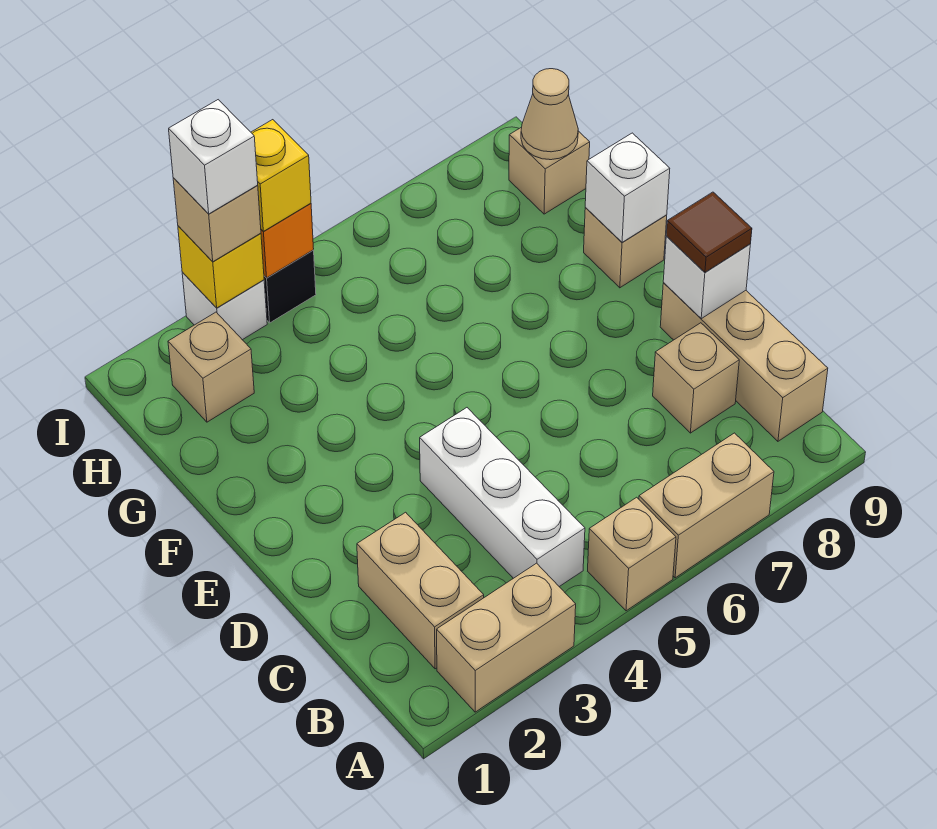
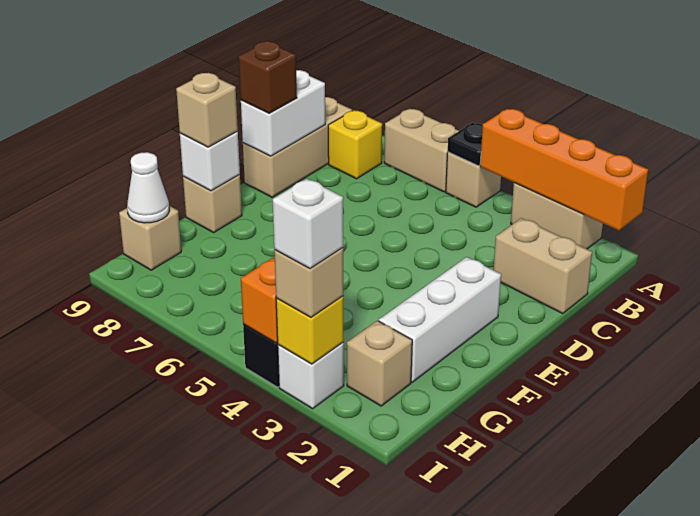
none -> orange 1x4 brick [480,109,648,231]
none -> black 1x1 plate [448,123,483,166]
tan 1x2 brick [357,512,484,669] -> tan 1x2 brick turned to [493,218,592,313]
white 1x3 brick [420,408,585,587] -> white 1x3 brick moved to [379,257,501,382]
tan 1x1 brick [653,323,739,433] -> tan 1x1 brick moved to [176,73,238,147]
white 1x1 brick [663,237,750,319] -> white 1x2 brick [241,70,325,156]
brown 1x1 tile [666,192,752,272] -> brown 1x1 brick [239,41,297,113]
tan 1x1 cone [521,69,578,160] -> white 1x1 cone [127,152,169,223]
yellow 1x1 brick [251,120,311,231] -> yellow 1x1 brick moved to [328,110,382,179]

